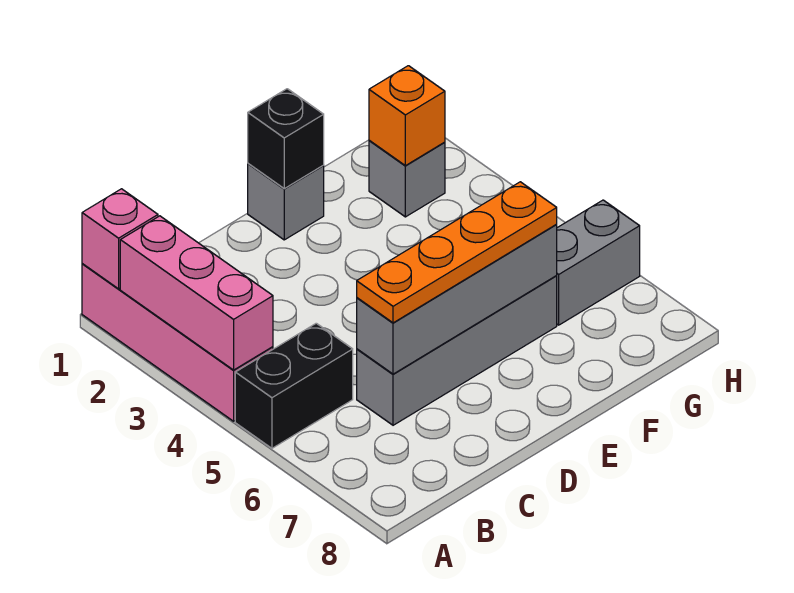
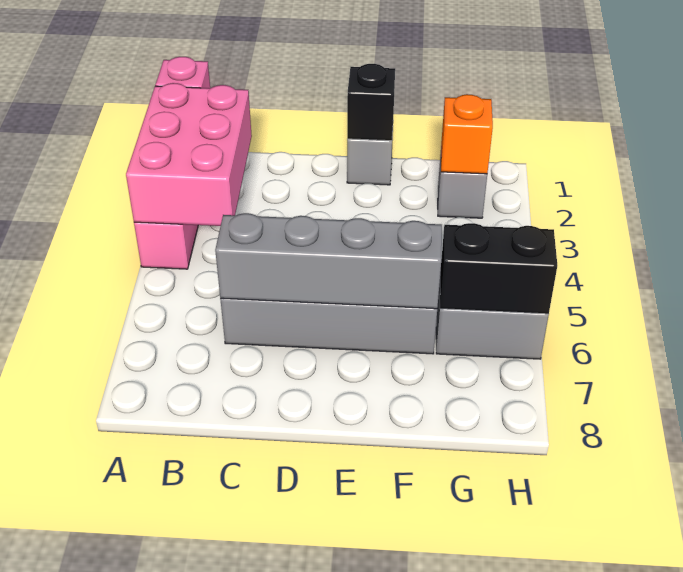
pink 1x3 brick [120,216,273,370] -> pink 2x3 brick [126,83,252,226]
black 1x2 brick [235,323,353,448] -> black 1x2 brick moved to [440,223,557,314]
orange 1x4 plate [357,182,557,323] -> none

